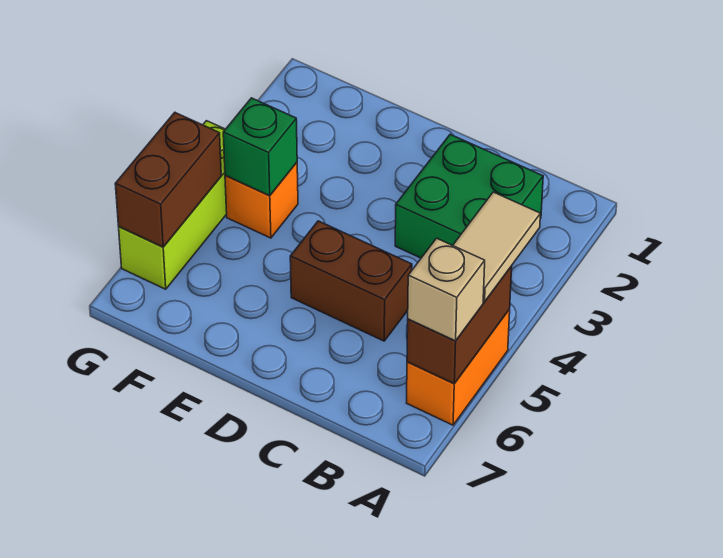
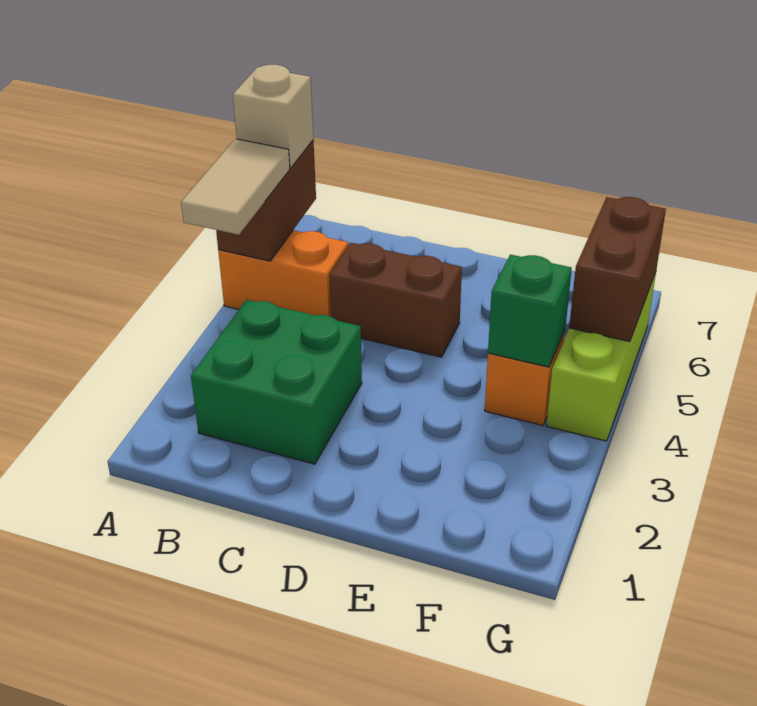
orange 1x2 brick [407,309,510,425] -> orange 1x2 brick turned to [218,230,348,316]

